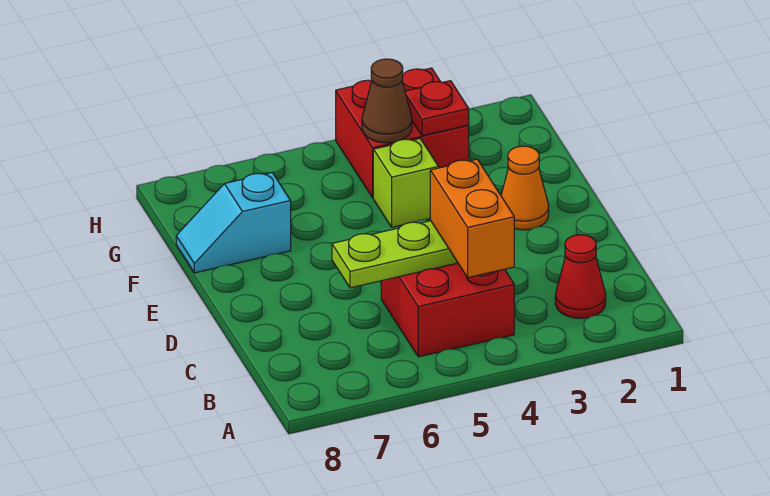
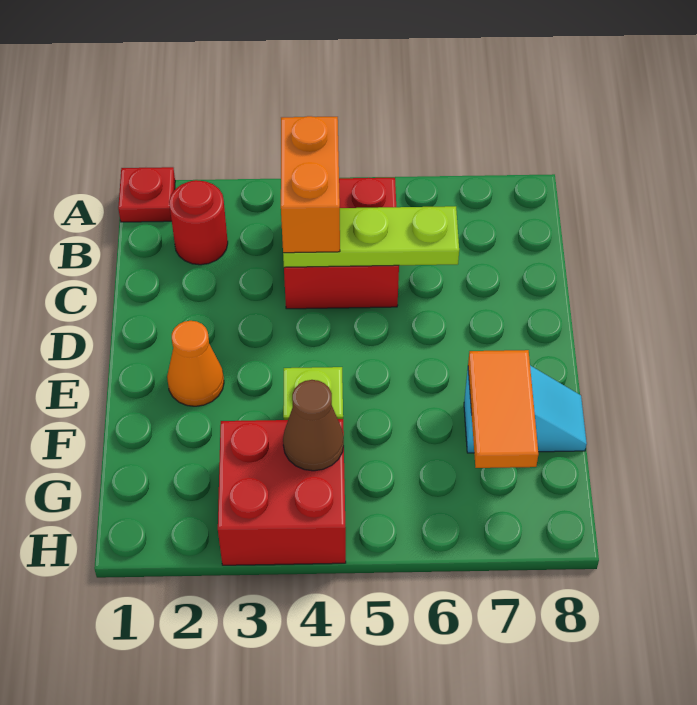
red 1x1 cone [555,235,606,318] -> red 1x1 round brick [169,180,228,265]
none -> orange 1x2 tile [468,350,538,468]
red 1x1 plate [405,81,469,136] -> red 1x1 plate moved to [118,167,175,222]

